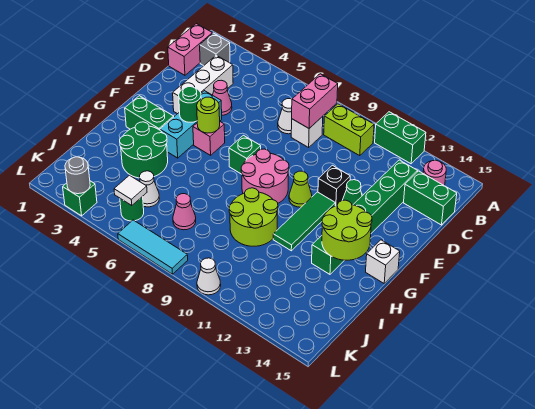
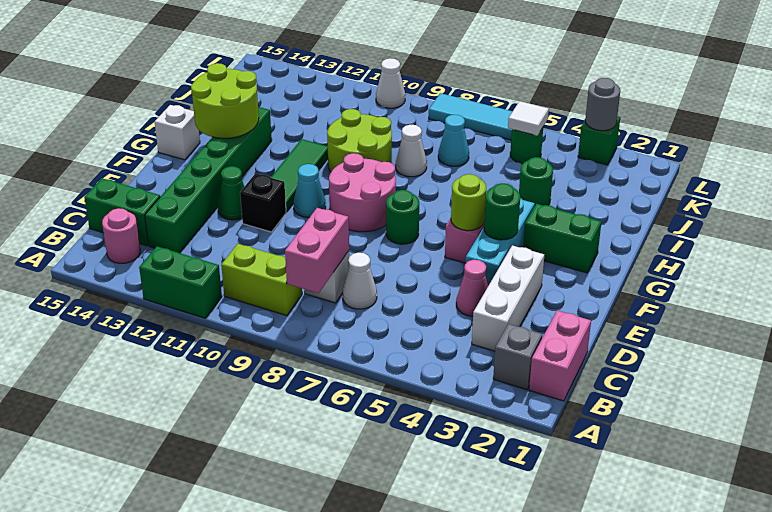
green 1x1 brick [229,135,261,174] -> green 1x1 round brick [386,190,419,244]
lime 1x1 cone [289,171,312,207] -> cyan 1x1 cone [294,164,326,218]
green 2x2 round brick [120,122,168,178] -> green 1x1 round brick [519,157,553,205]
white 1x1 cone [140,171,159,207] -> white 1x1 cone moved to [396,125,427,177]
pink 1x1 cone [173,194,196,230] -> cyan 1x1 cone [438,115,469,166]

